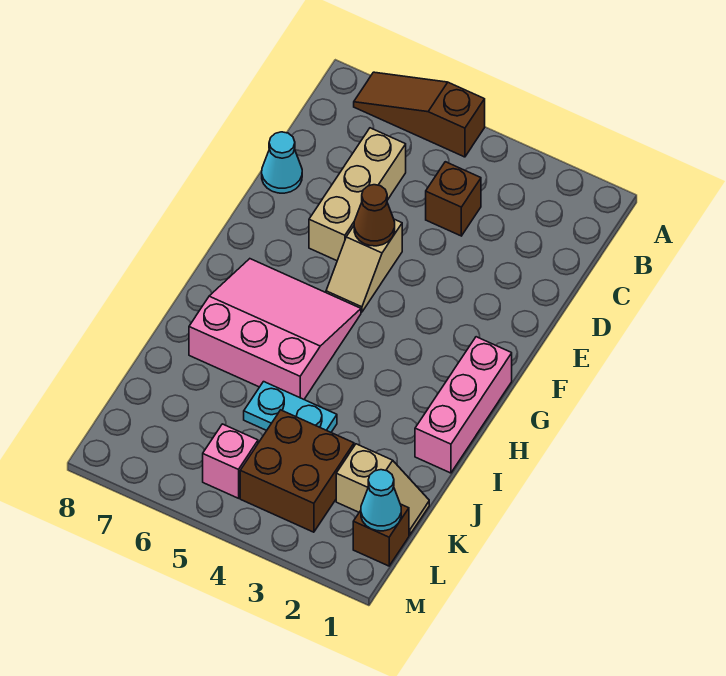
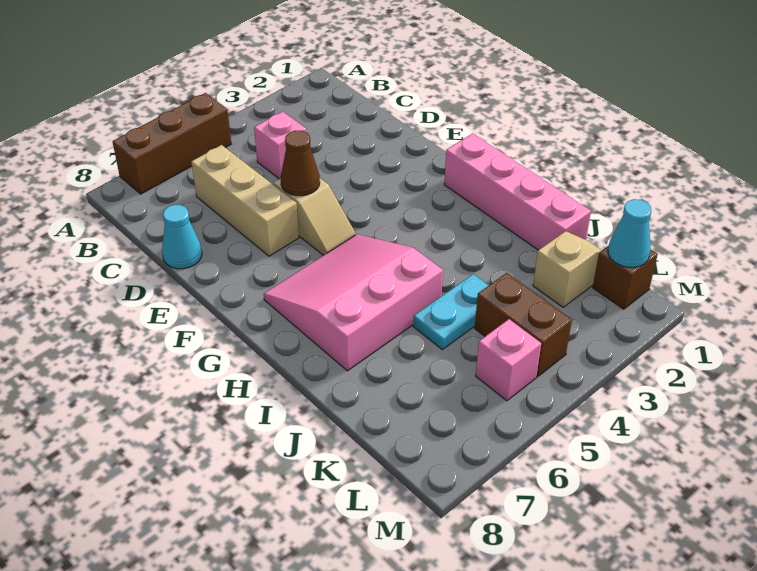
brown 1x3 slope [354,72,485,157] -> brown 1x3 brick [113,93,231,194]
brown 1x1 brick [426,162,481,236] -> pink 1x1 brick [254,112,306,179]
pink 1x3 brick [415,337,512,473] -> pink 1x4 brick [444,134,591,250]
brown 2x2 brick [240,410,354,532] -> brown 1x2 brick [475,273,572,377]

